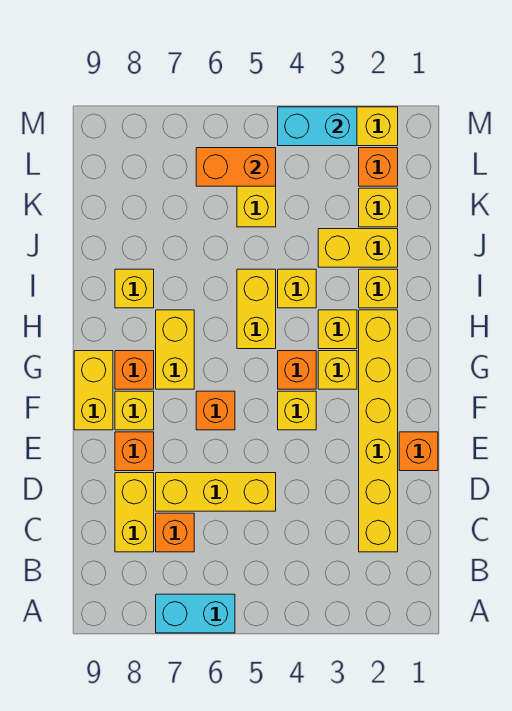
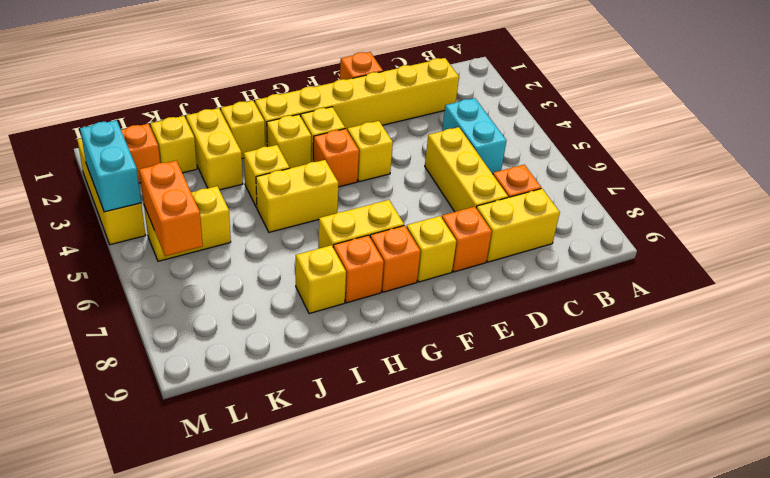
cyan 1x2 brick [156,594,235,633] -> cyan 1x2 brick moved to [442,98,507,174]
orange 1x1 brick [196,391,235,430] -> orange 1x1 brick moved to [333,235,384,303]
yellow 1x2 brick [74,351,113,430] -> none

